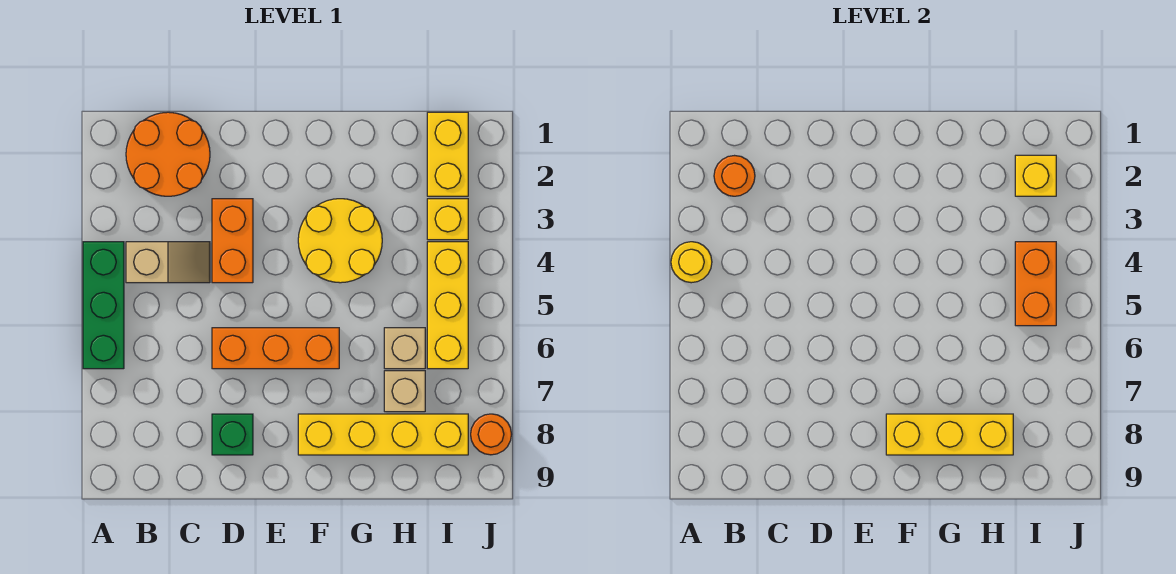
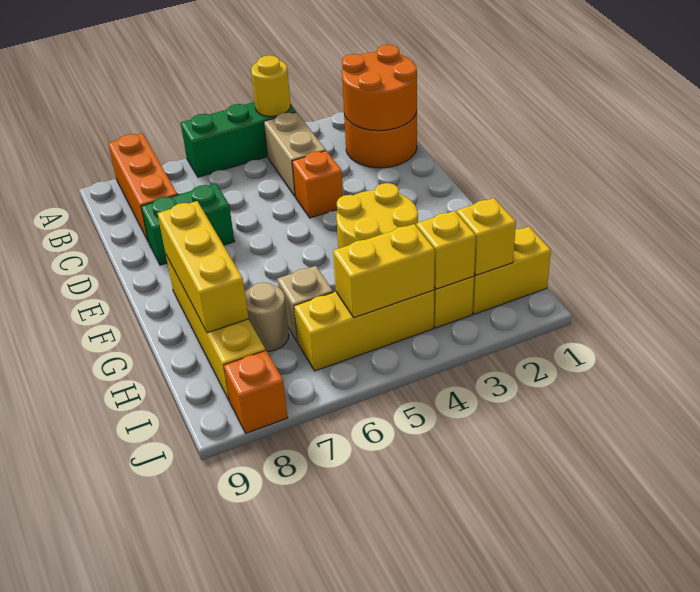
orange 1x1 round brick [714,156,755,196] -> orange 2x2 round brick [342,45,417,131]
tan 1x2 slope [126,242,210,283] -> tan 1x2 brick [264,112,326,196]
orange 1x2 brick [212,199,253,283] -> orange 1x1 brick [292,151,343,218]
orange 1x3 brick [212,328,339,369] -> orange 1x3 brick moved to [108,133,177,241]
green 1x1 brick [212,414,253,455] -> green 1x2 brick [141,184,235,265]
tan 1x1 brick [384,371,425,412] -> tan 1x1 round brick [245,282,289,351]
none -> yellow 1x1 brick [416,211,476,289]
orange 1x2 brick [1015,242,1056,326] -> yellow 1x2 brick [333,224,435,318]
orange 1x1 round brick [471,414,512,455] -> orange 1x1 brick [224,350,288,433]

